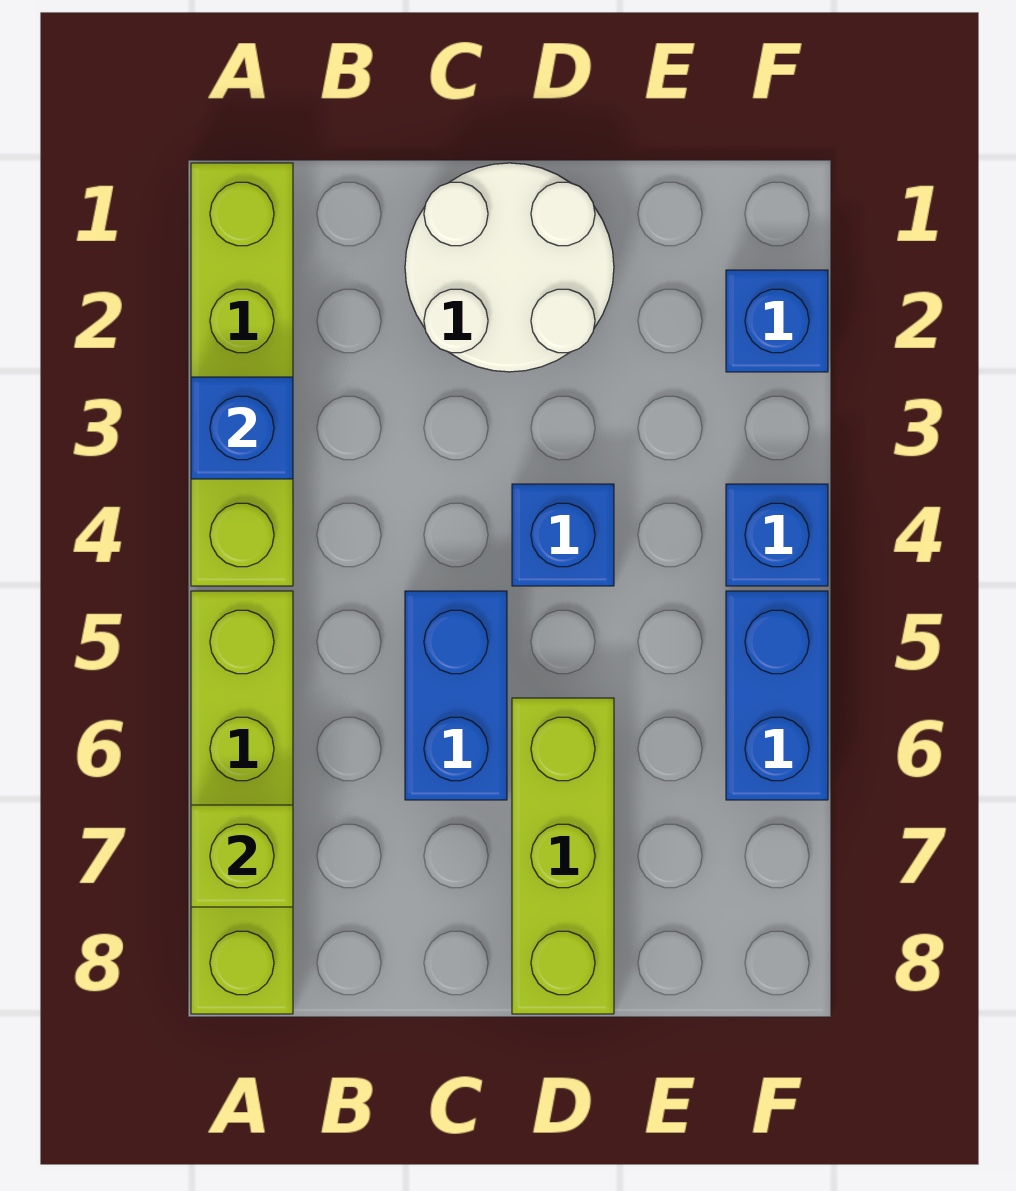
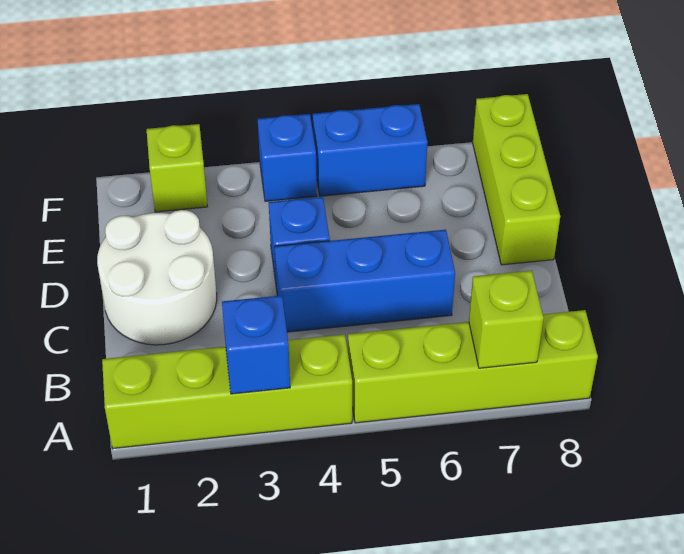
blue 1x2 brick [405,591,507,800] -> blue 1x3 brick [274,230,455,332]
lime 1x3 brick [512,698,614,1014] -> lime 1x3 brick turned to [473,94,560,265]
blue 1x1 brick [726,270,828,372] -> lime 1x1 brick [146,124,207,212]

